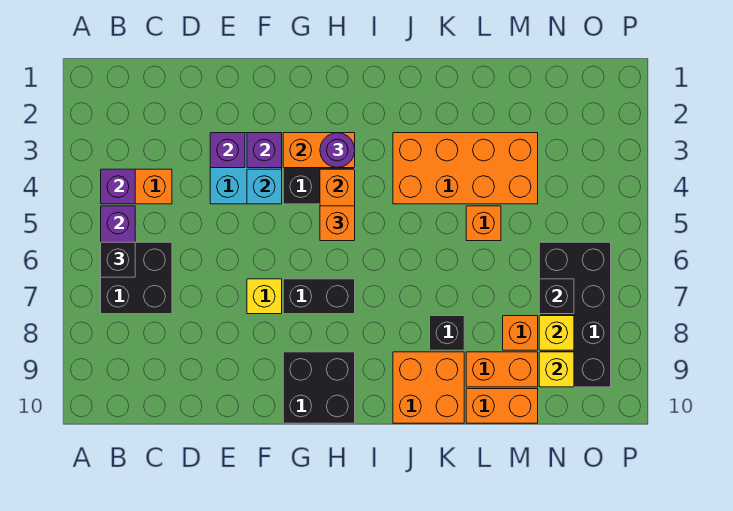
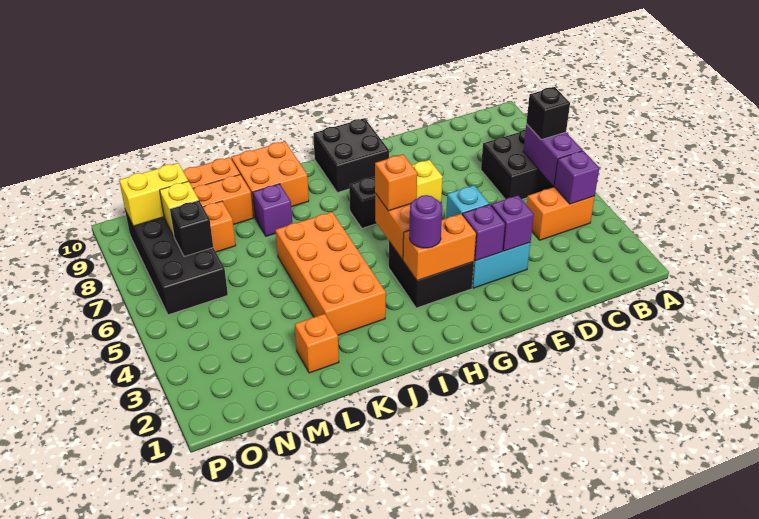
orange 2x4 brick [393,133,538,204] -> orange 2x4 brick turned to [276,212,386,335]
black 1x1 brick [430,316,464,350] -> purple 1x1 brick [253,184,292,236]
orange 1x1 brick [466,206,501,241] -> orange 1x1 brick moved to [295,314,339,373]
yellow 1x1 brick [539,352,574,387] -> yellow 1x2 brick [119,163,188,226]

